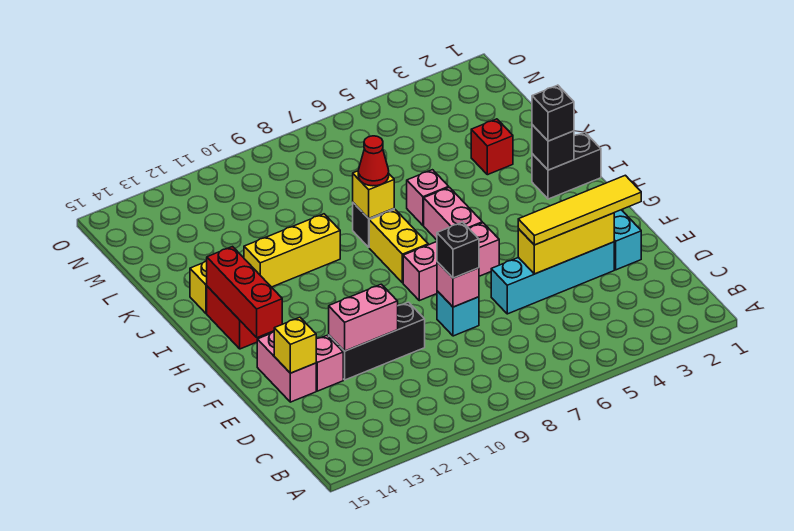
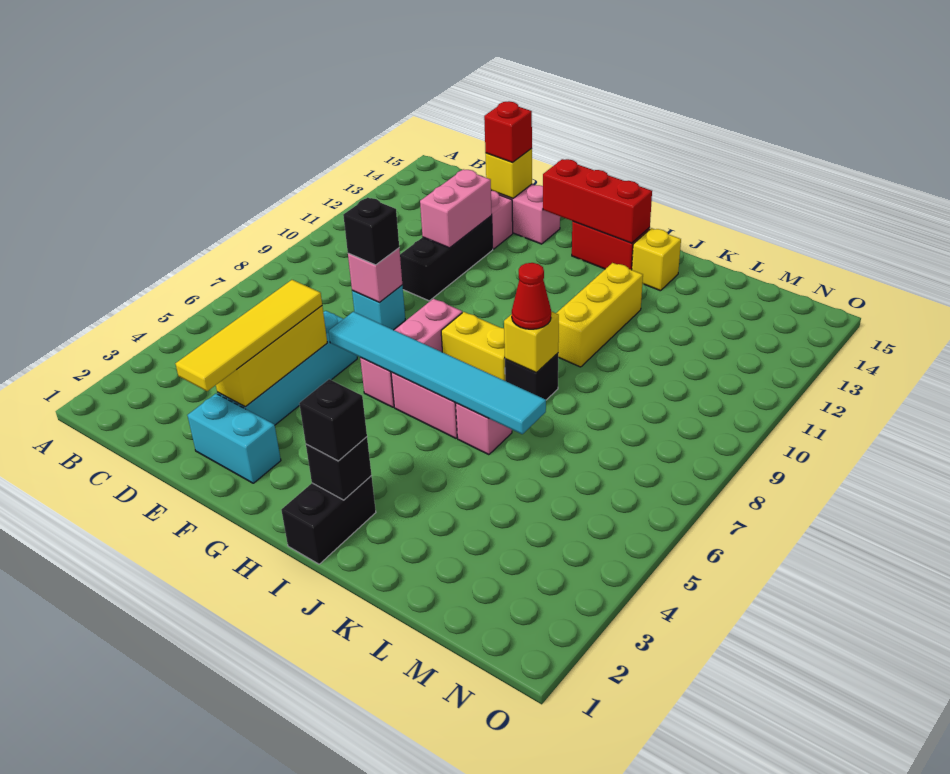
none -> cyan 1x6 tile [329,312,546,434]
red 1x1 brick [471,119,513,175] -> red 1x1 brick moved to [484,101,532,163]

